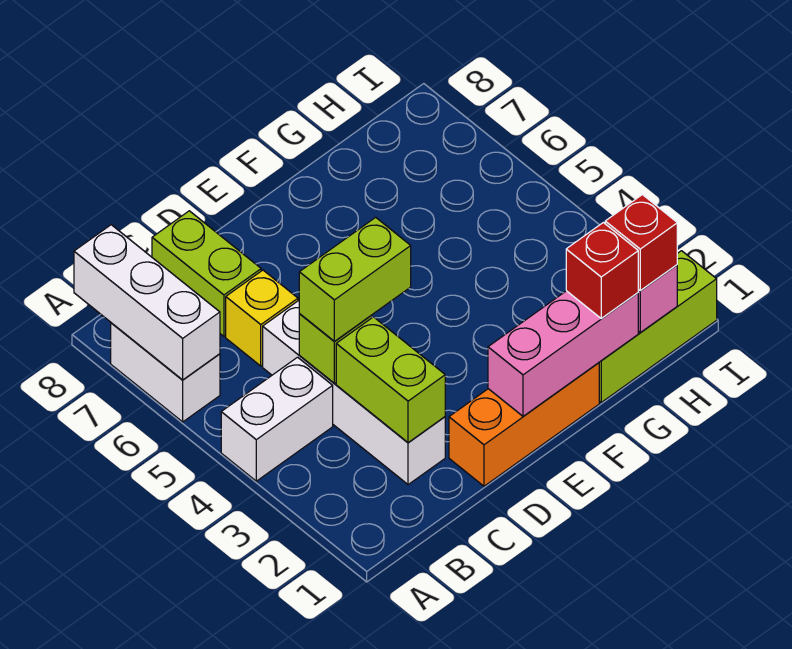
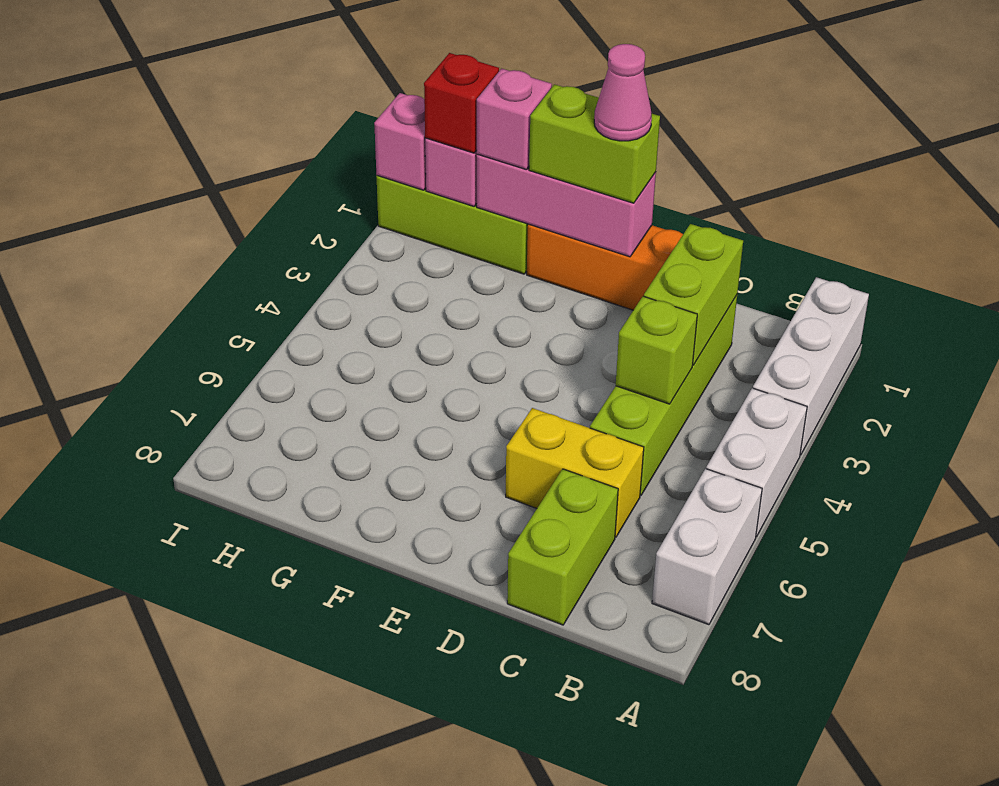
white 1x2 brick [221,357,333,481] -> white 1x2 brick turned to [706,388,807,537]
white 1x3 brick [74,225,220,380] -> white 1x3 brick moved to [753,277,869,455]
white 1x4 brick [263,301,445,485] -> lime 1x4 brick [590,295,737,496]
lime 1x2 brick [299,217,411,342] -> lime 1x2 brick moved to [529,84,660,203]
yellow 1x1 brick [226,270,298,366] -> yellow 1x2 brick [506,408,644,537]
none -> pink 1x1 cone [594,44,652,141]
red 1x1 brick [566,223,638,319] -> pink 1x1 brick [477,69,552,170]
none -> pink 1x1 brick [374,93,426,190]

